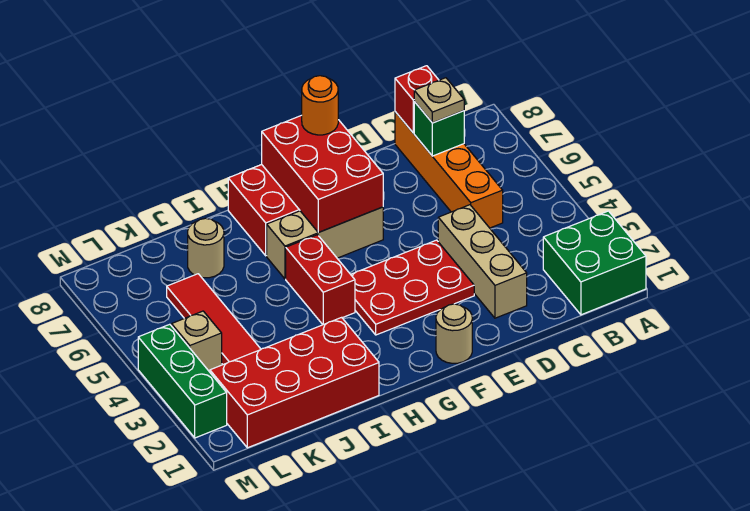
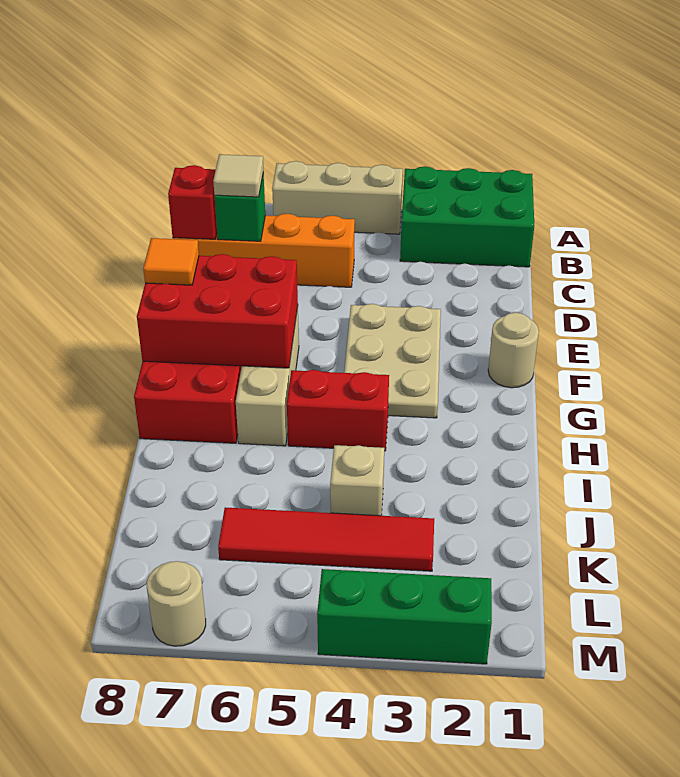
green 2x2 brick [543,211,646,315] -> green 2x3 brick [400,166,534,267]
tan 1x1 plate [414,78,464,123] -> tan 1x1 tile [213,154,263,197]
tan 1x3 brick [438,205,527,318] -> tan 1x3 brick moved to [272,161,403,234]
red 2x3 plate [351,240,474,335] -> tan 2x3 plate [344,304,441,418]
orange 1x1 round brick [302,76,338,135] -> orange 1x1 tile [143,238,199,285]
red 2x4 brick [210,317,379,448] -> none
tan 1x1 round brick [188,218,224,278] -> tan 1x1 round brick moved to [147,561,206,646]
tan 1x1 brick [172,311,222,371] -> tan 1x1 brick moved to [330,445,384,516]

